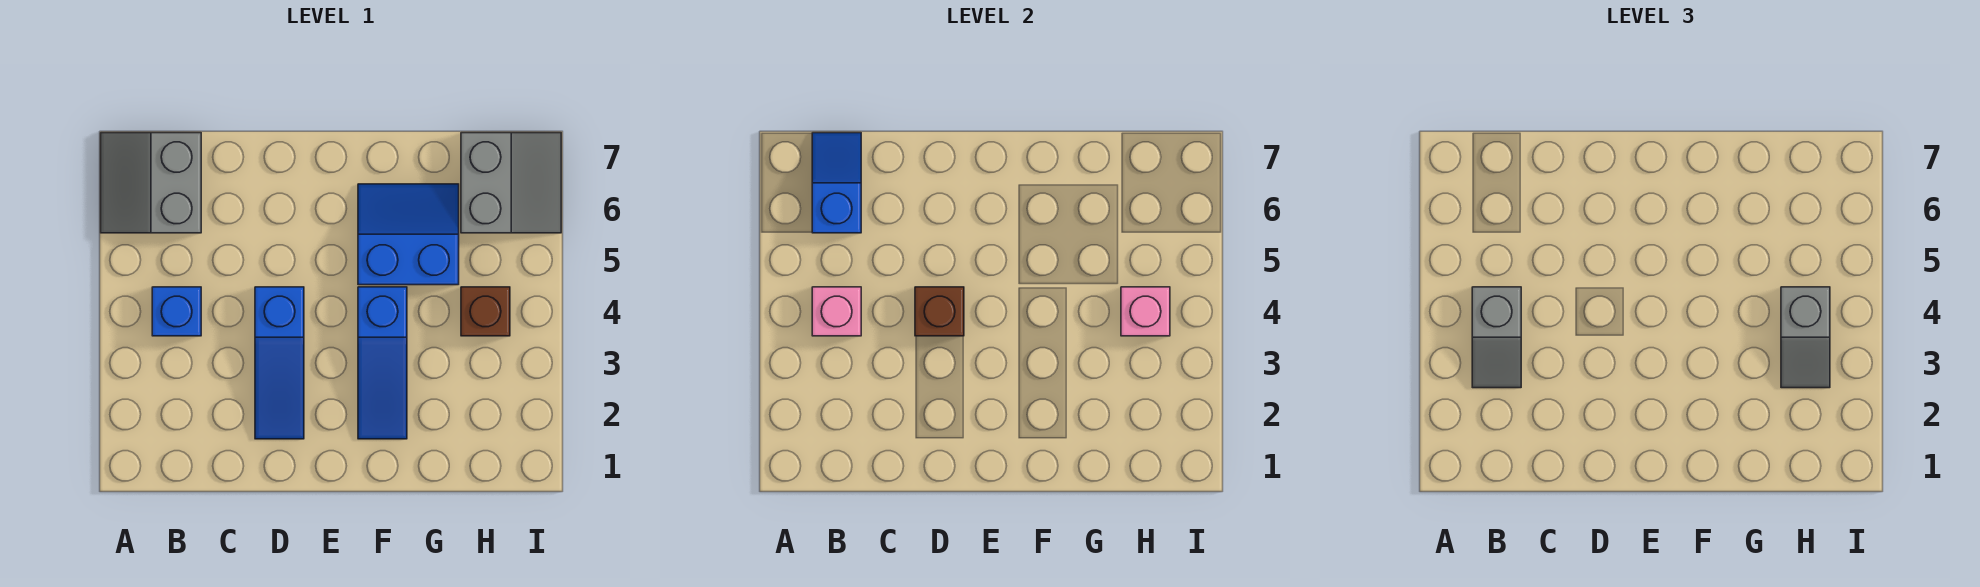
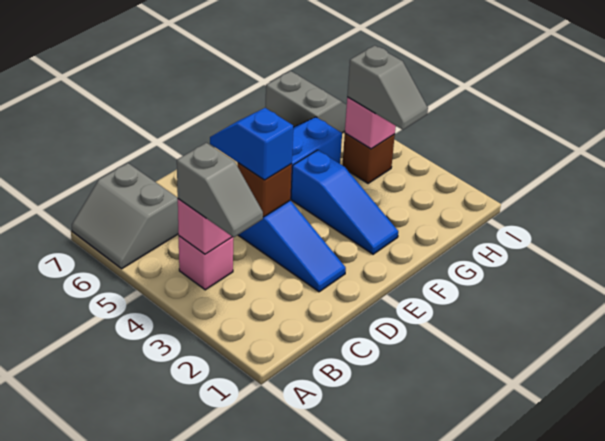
blue 1x1 brick [152,287,201,336] -> pink 1x1 brick [179,236,233,290]
blue 1x2 slope [812,133,861,233] -> blue 1x2 slope moved to [210,108,293,180]

